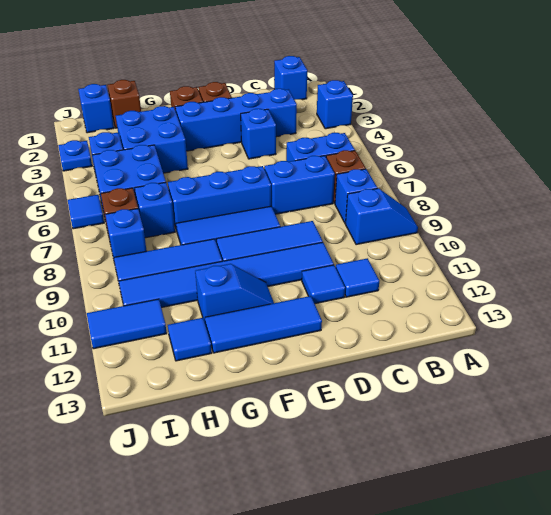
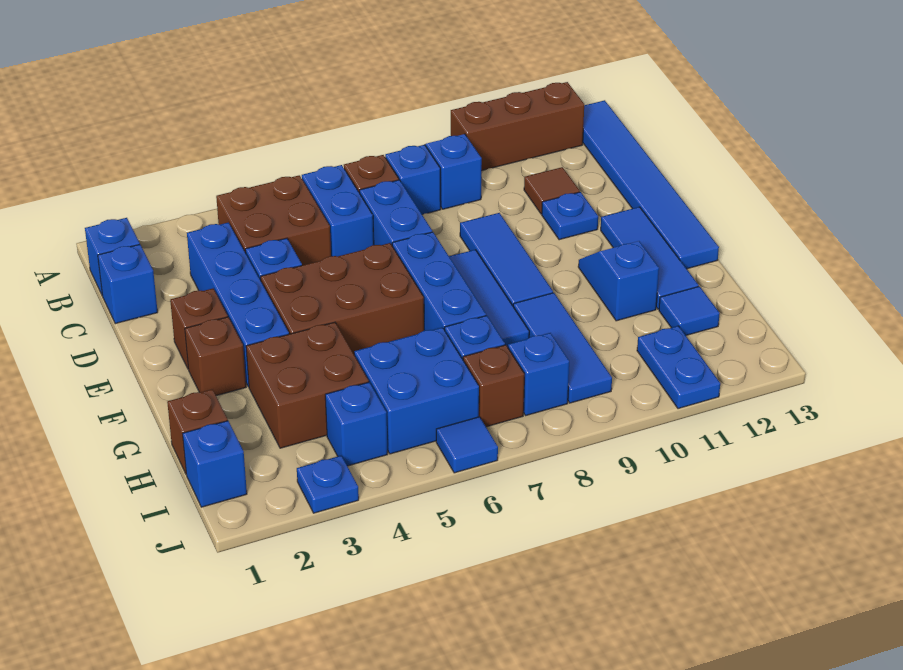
blue 1x1 brick [317,80,353,129] -> blue 1x1 brick moved to [98,244,158,324]
none -> brown 1x3 brick [451,82,584,171]
none -> brown 2x2 brick [216,175,331,265]
blue 1x1 tile [336,258,379,297] -> brown 1x1 tile [524,167,580,214]
blue 1x6 tile [119,242,334,308] -> blue 1x6 tile moved to [583,100,719,269]
blue 1x1 tile [302,265,345,304] -> blue 1x1 plate [542,192,598,240]
none -> brown 2x3 brick [261,243,424,354]
blue 2x2 brick [116,106,188,173] -> brown 2x2 brick [246,322,369,448]
blue 1x2 tile [87,299,167,349] -> blue 1x2 plate [637,326,720,409]

